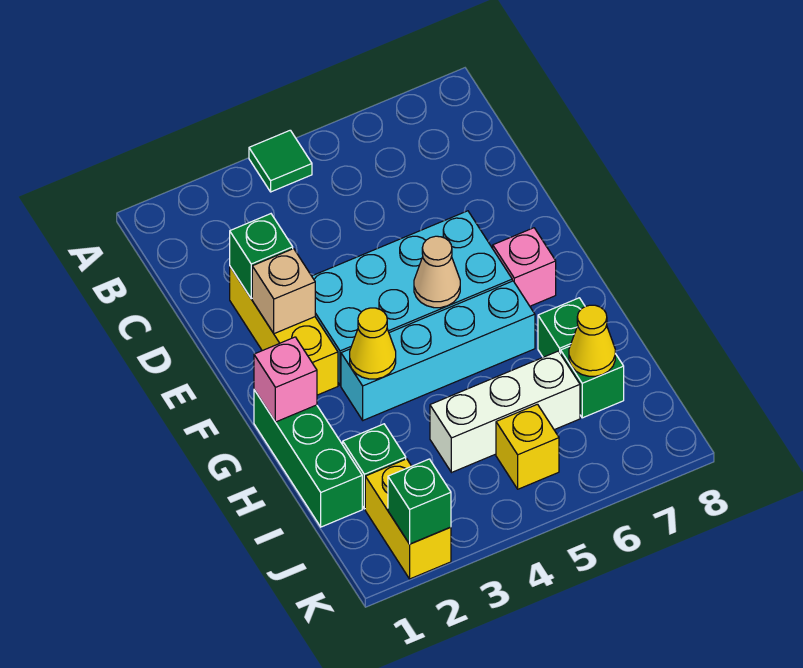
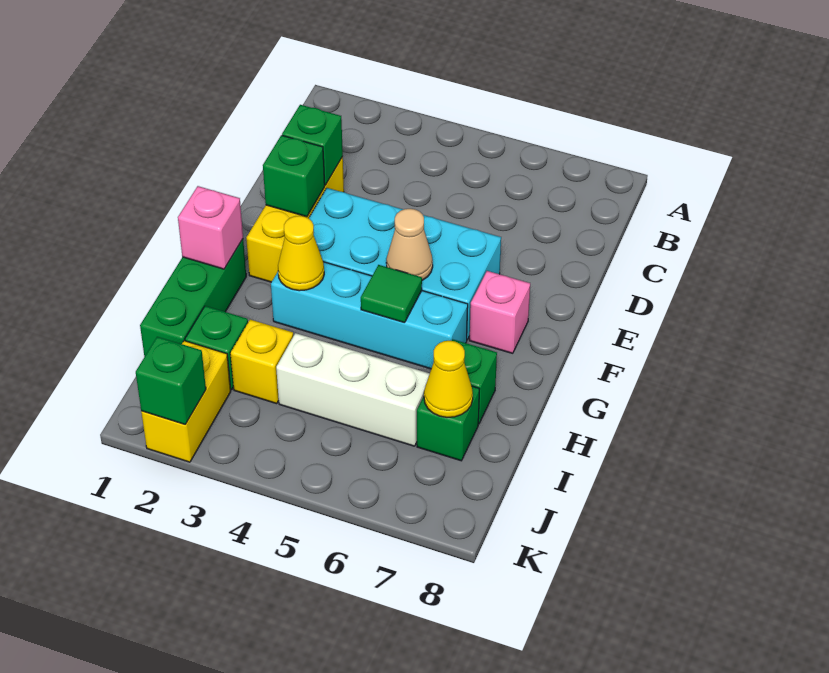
green 1x1 tile [249,130,312,192] -> green 1x1 tile moved to [361,265,422,323]
tan 1x1 brick [252,249,315,334] -> green 1x1 brick [263,135,325,217]
yellow 1x1 brick [496,404,559,489] -> yellow 1x1 brick moved to [230,320,293,404]

